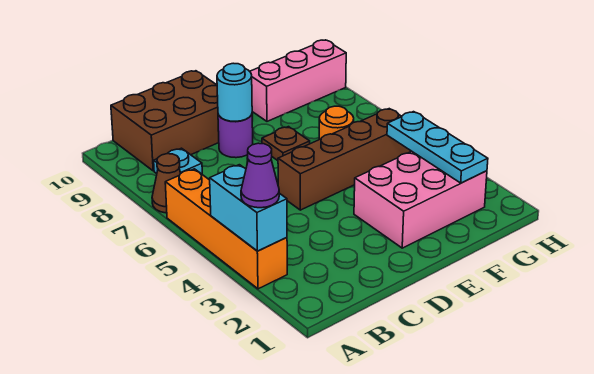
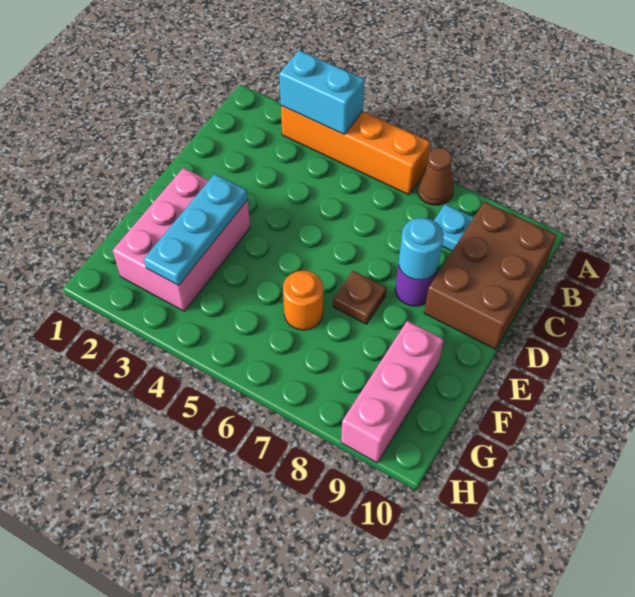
purple 1x1 cone [241,143,279,208] -> none
brown 1x4 brick [278,109,411,210] -> none
cyan 1x3 plate [387,112,488,183] -> cyan 1x3 plate turned to [144,174,248,285]

